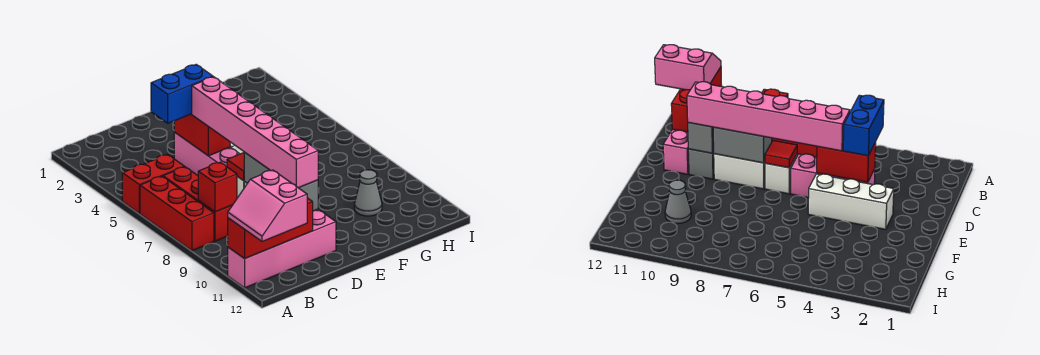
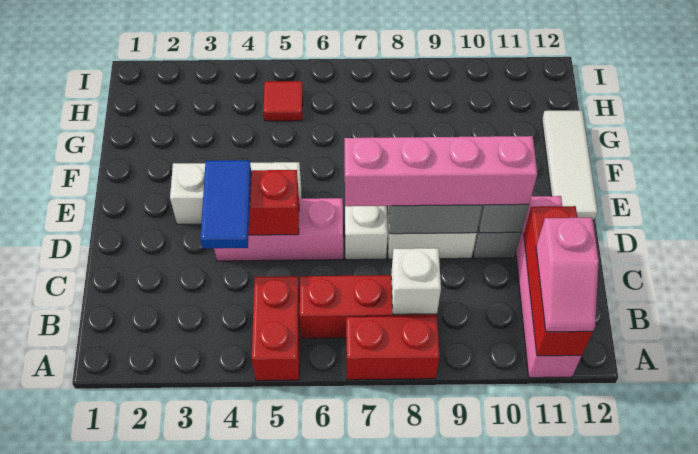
red 1x3 brick [140,176,214,251] -> red 1x2 brick [346,316,439,380]
pink 2x2 slope [228,170,307,241] -> pink 1x2 slope [536,218,599,332]
red 1x1 brick [198,162,237,212] -> white 1x1 brick [391,248,441,314]
blue 1x2 brick [151,64,213,123] -> blue 1x2 tile [200,160,251,248]
pink 1x6 brick [192,77,318,188] -> pink 1x4 brick [344,136,537,206]
red 1x1 tile [227,153,244,181] -> red 1x1 tile moved to [264,81,303,121]
none -> white 1x3 tile [542,110,597,220]
grey 1x1 cone [354,170,382,216] -> none

